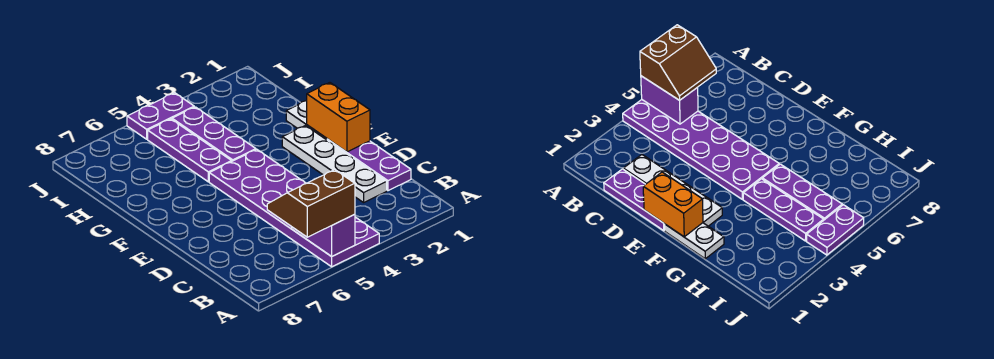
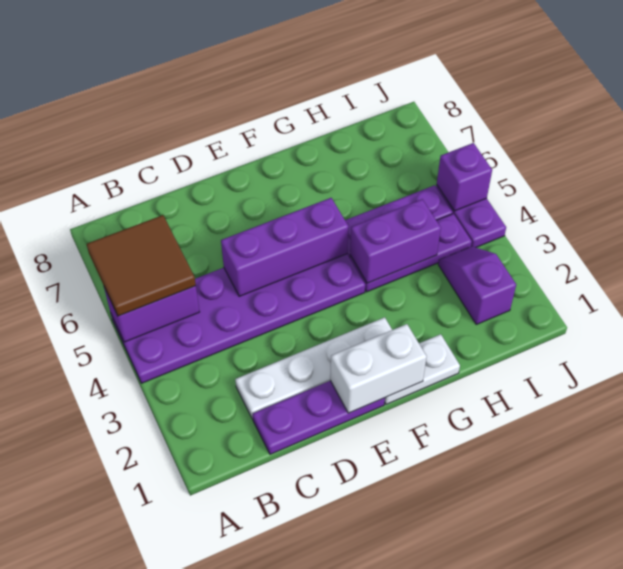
brown 2x2 slope [267,170,355,237] -> brown 2x2 tile [87,215,196,316]
none -> purple 1x3 brick [221,198,349,296]
orange 1x2 brick [307,83,370,152] -> white 1x2 brick [330,324,427,413]
none -> purple 1x2 brick [350,199,441,283]
none -> purple 1x2 slope [438,247,516,324]
none -> purple 1x1 brick [437,143,492,211]

